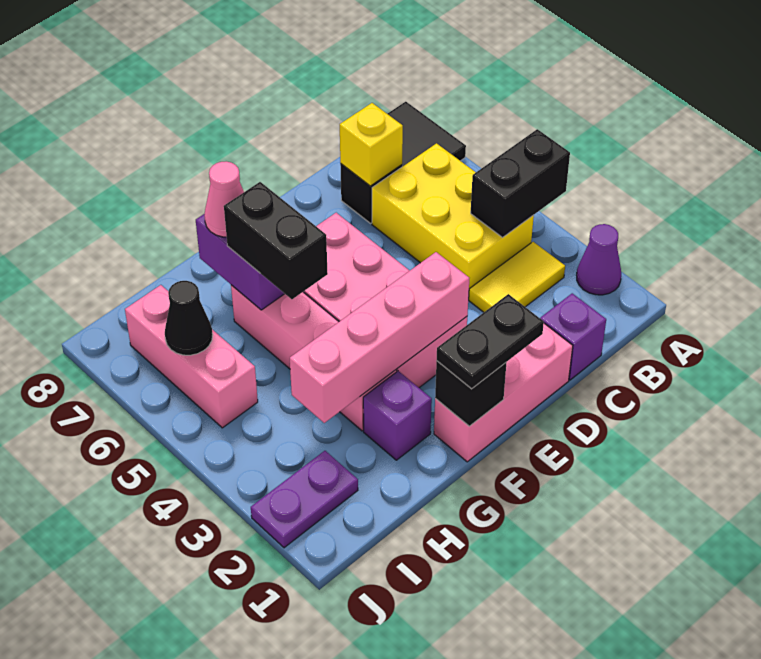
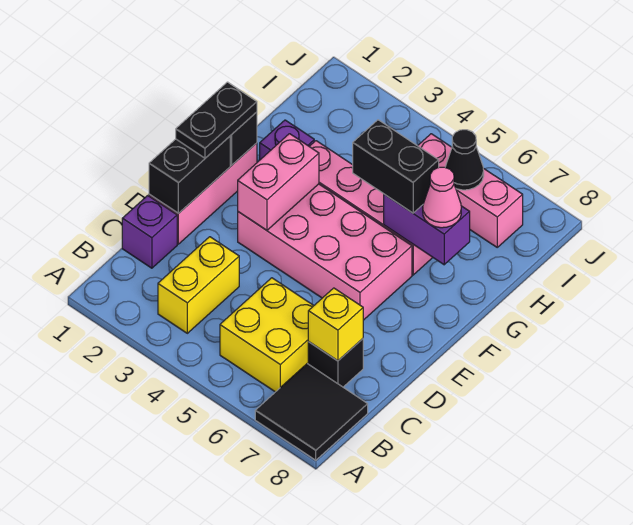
purple 1x1 cone [576,224,621,295] -> none
black 1x2 brick [471,129,570,237] -> black 1x2 brick moved to [149,136,230,213]
yellow 1x2 tile [468,242,565,312] -> yellow 1x2 brick [158,237,239,333]
yellow 2x3 brick [372,143,534,298] -> yellow 2x2 brick [220,278,314,392]
pink 1x4 brick [290,252,469,423] -> pink 1x2 brick [238,134,319,230]
purple 1x2 plate [251,451,358,548] -> none

